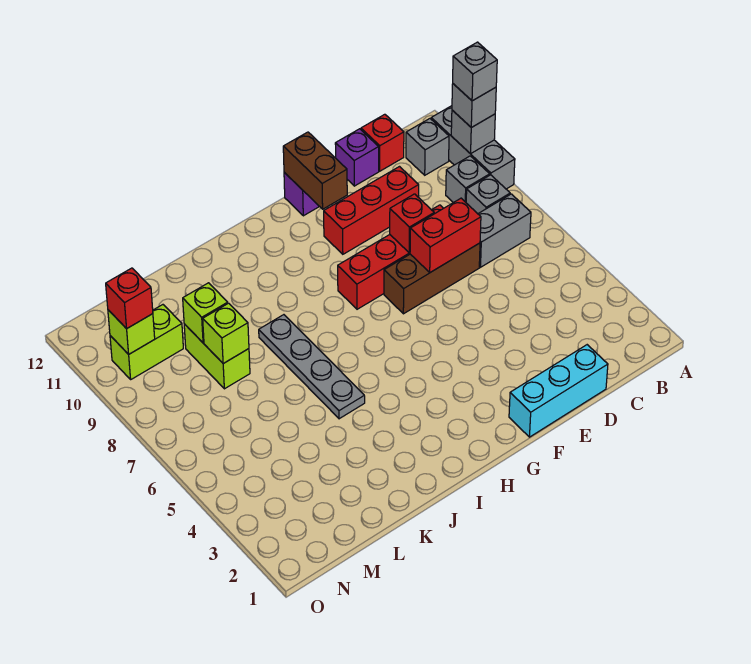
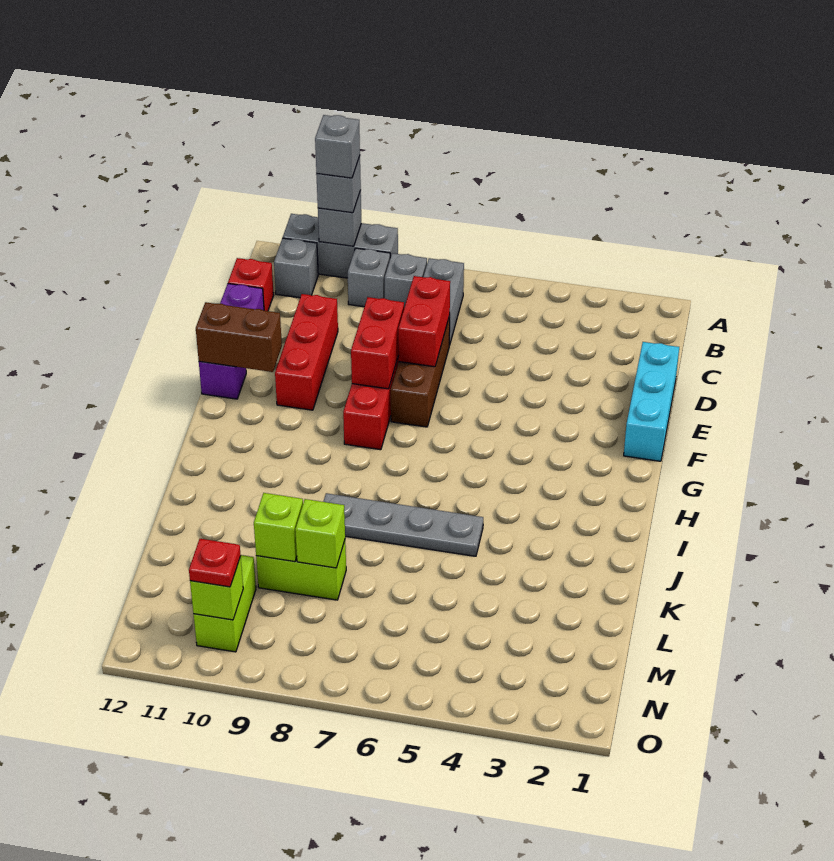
red 1x1 brick [390,194,434,253] -> red 1x2 brick [351,297,404,389]
red 1x1 brick [106,268,153,329] -> red 1x1 plate [189,539,241,587]

